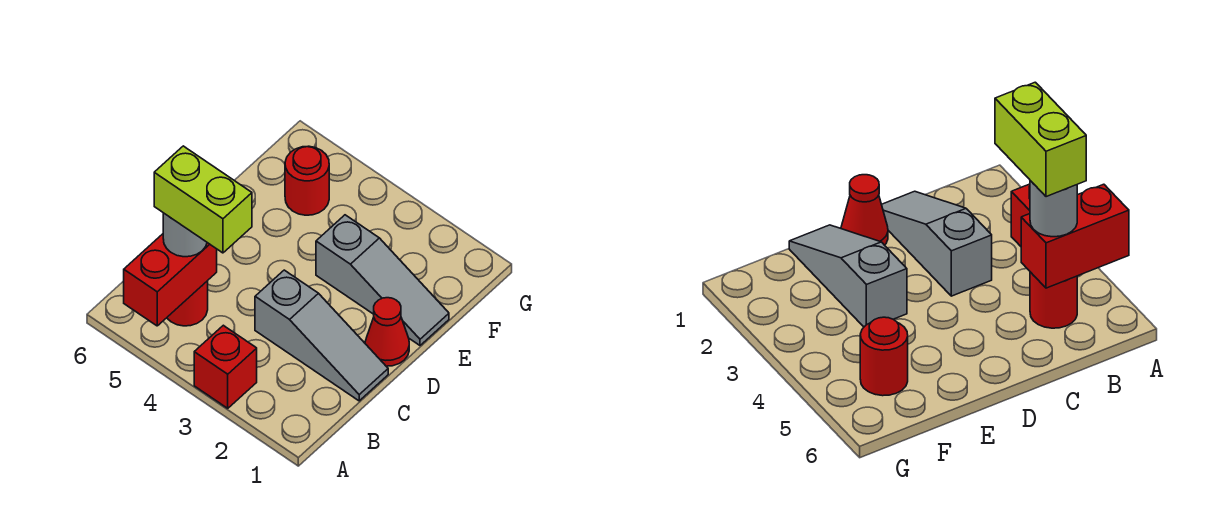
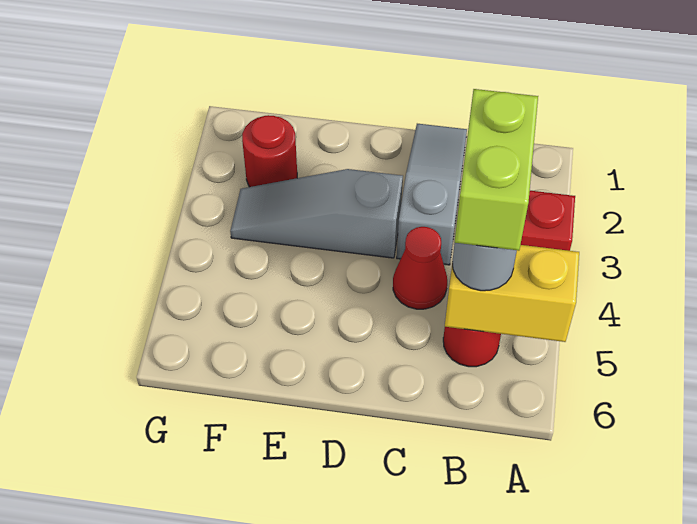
red 1x2 brick [124,234,217,326] -> yellow 1x2 brick [445,245,579,342]
red 1x1 cone [365,298,409,366] -> red 1x1 cone moved to [393,227,447,309]
grey 1x3 slope [316,215,449,345] -> grey 1x3 slope turned to [230,169,403,258]
red 1x1 round brick [285,146,329,215] -> red 1x1 round brick moved to [242,115,297,187]

